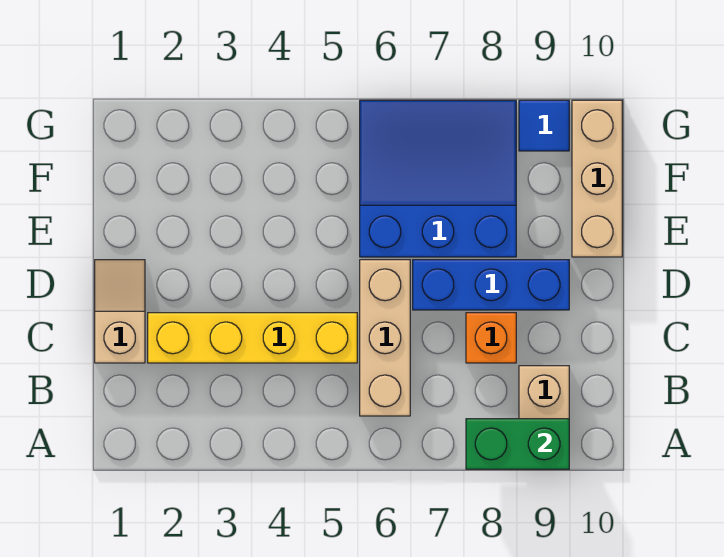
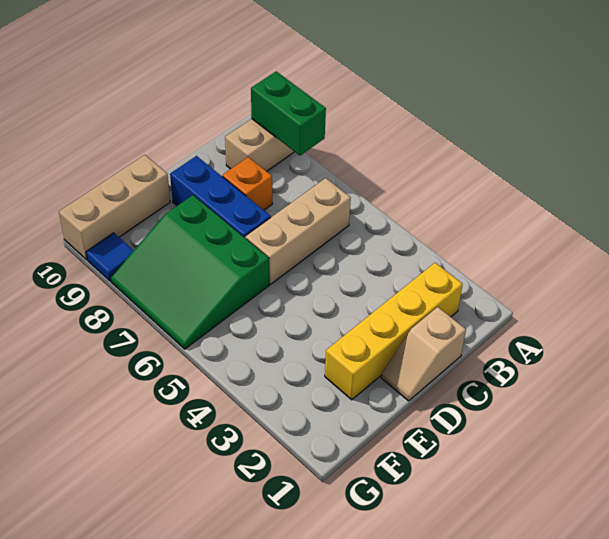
yellow 1x4 brick [148,313,357,363] -> yellow 1x4 brick turned to [325,263,463,400]
blue 3x3 slope [360,100,516,257] -> green 3x3 slope [111,195,269,349]

